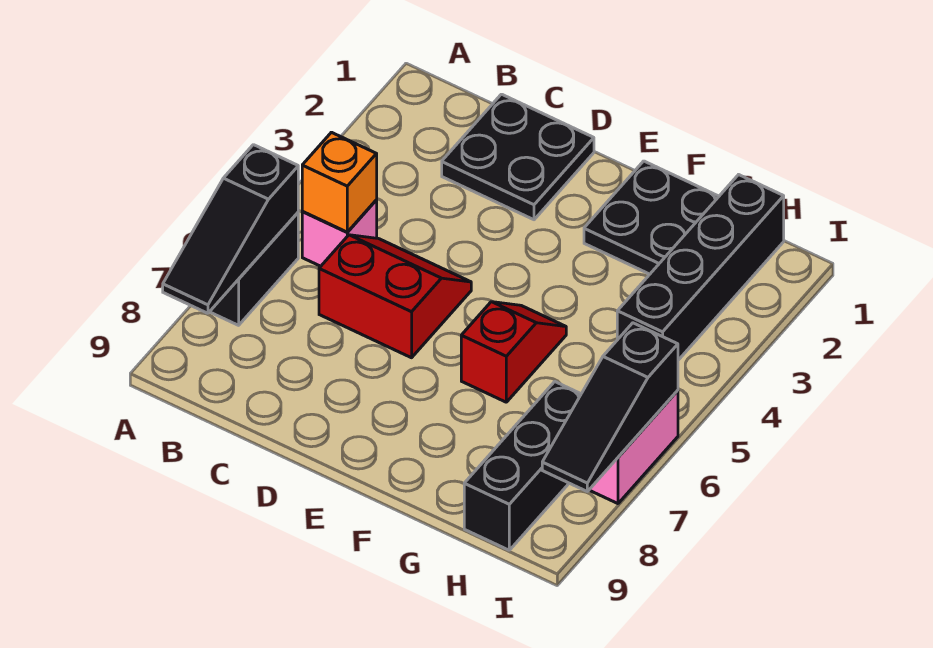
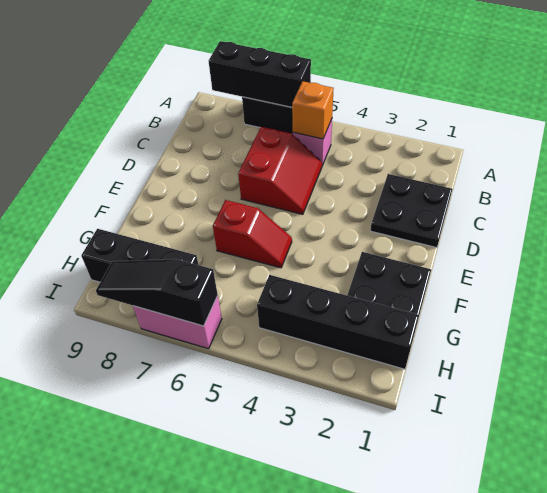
black 1x3 slope [163,145,298,313] -> black 1x3 brick [209,41,311,107]

